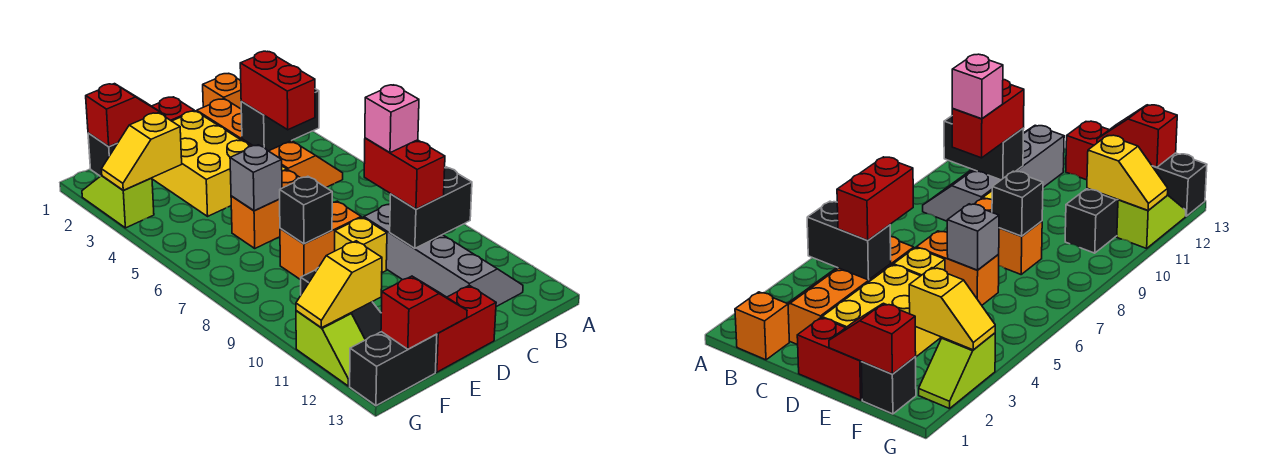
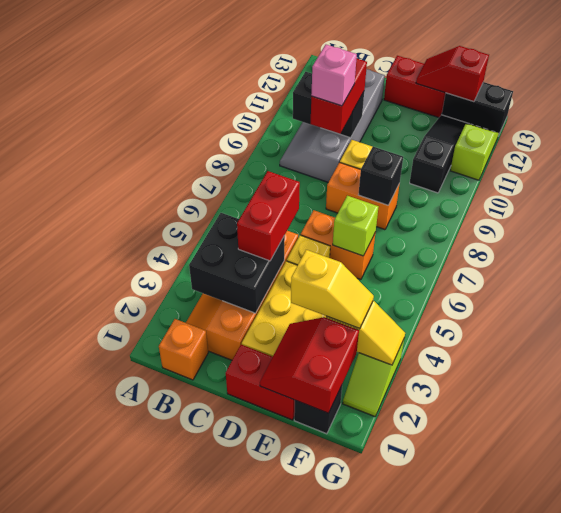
black 1x2 brick [241,89,319,151] -> black 2x2 brick [189,213,285,313]
red 1x2 slope [86,84,166,147] -> red 2x2 slope [260,317,359,413]
grey 1x1 brick [230,145,282,211] -> lime 1x1 brick [333,196,379,256]
yellow 1x2 slope [296,241,382,328] -> yellow 1x2 slope moved to [291,250,374,329]

